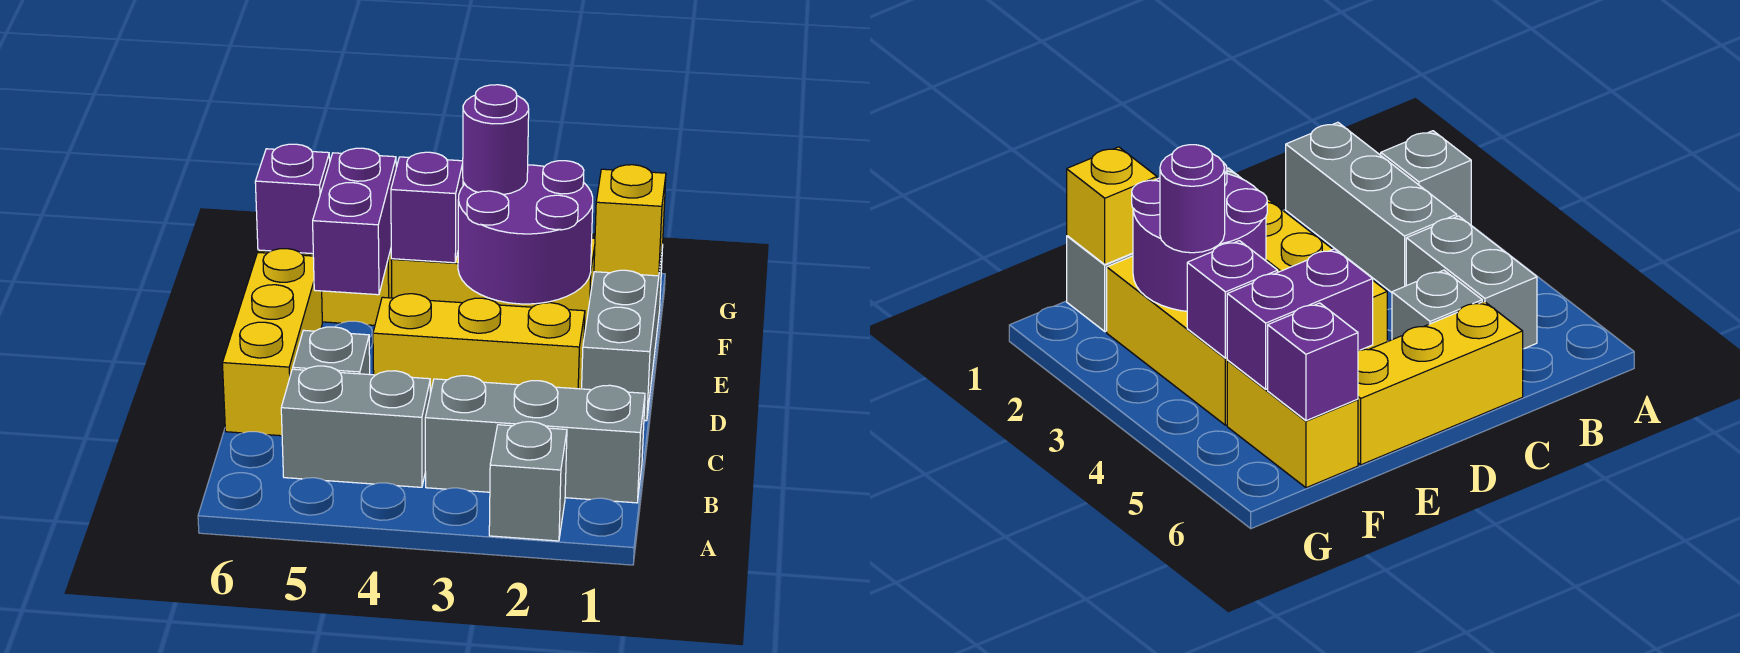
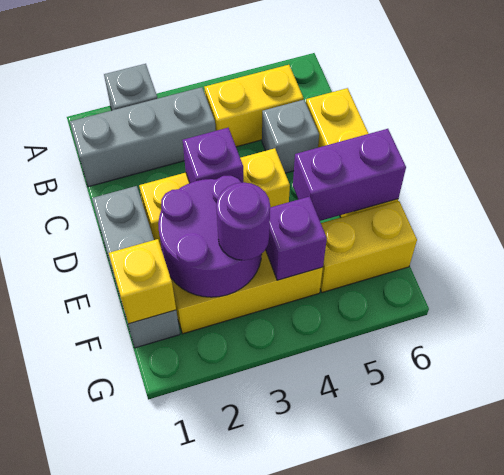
grey 1x2 brick [281,366,430,487] -> yellow 1x2 brick [204,65,303,147]
purple 1x2 brick [313,148,396,295] -> purple 1x2 brick turned to [293,129,406,221]
purple 1x1 brick [255,144,330,254] -> purple 1x1 brick moved to [183,128,243,183]

